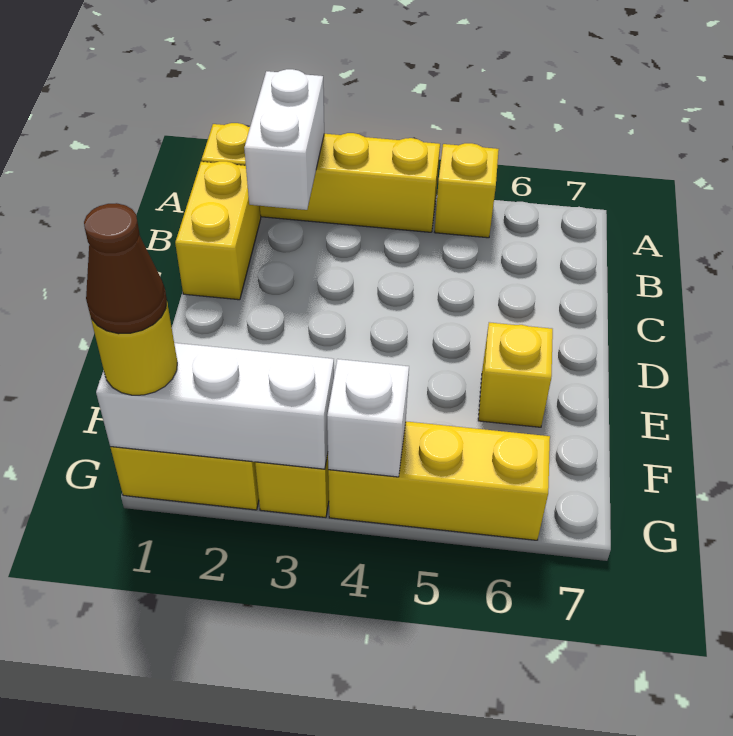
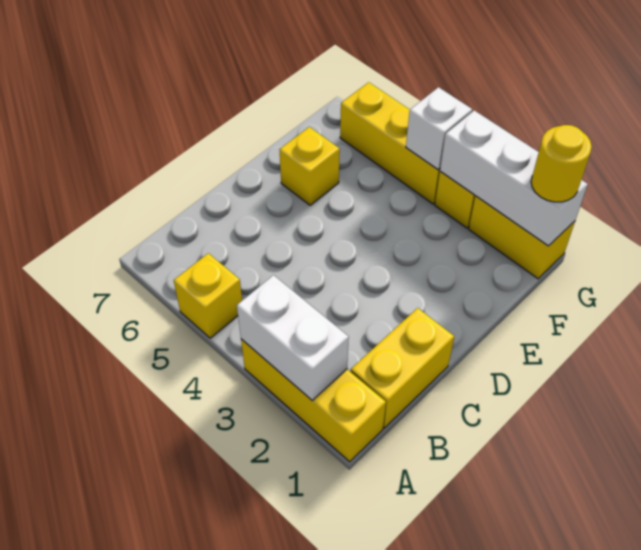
yellow 1x4 brick [202,123,440,232] -> yellow 1x3 brick [241,339,386,462]
white 1x2 brick [244,69,324,210] -> white 1x2 brick turned to [237,275,349,400]
brown 1x1 cone [84,203,167,334] -> none

